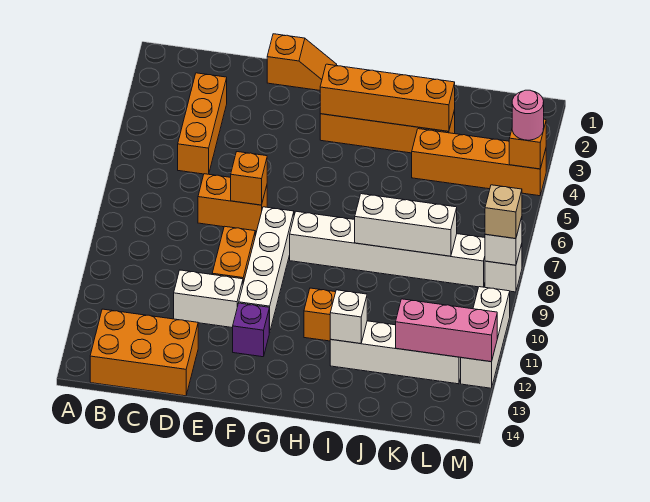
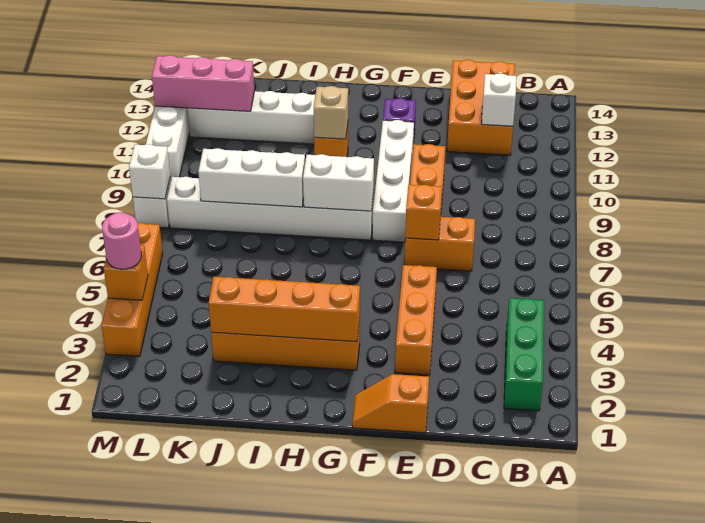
none -> green 1x3 brick [504,298,544,411]
orange 2x3 brick [90,309,198,396] -> orange 2x3 brick turned to [447,60,515,155]
orange 1x3 brick [178,73,227,174] -> orange 1x3 brick moved to [395,265,437,375]
white 1x2 brick [174,270,243,328] -> white 1x2 brick moved to [303,154,374,211]
white 1x1 brick [330,290,367,344] -> white 1x1 brick moved to [482,73,516,126]
orange 1x4 brick [412,129,546,196] -> orange 1x4 brick turned to [102,223,163,356]
tan 1x1 brick [485,185,522,239] -> tan 1x1 brick moved to [314,86,348,139]

